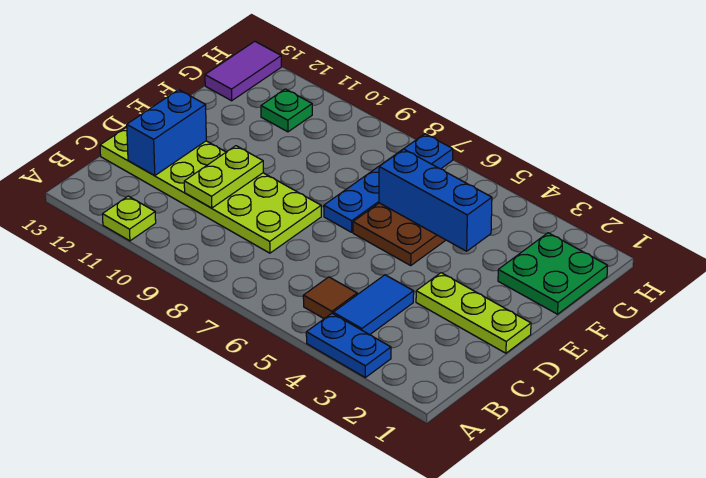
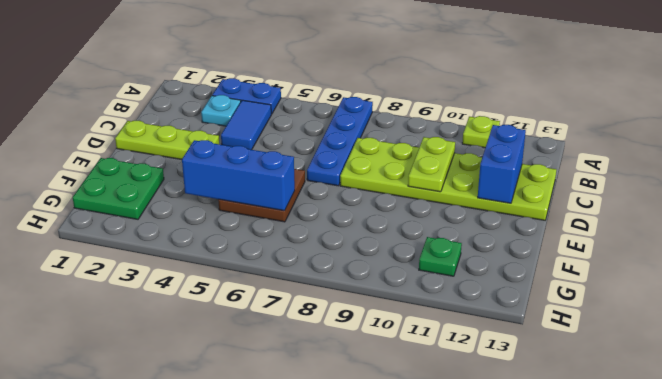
none -> cyan 1x1 plate [201,95,241,126]
brown 1x1 tile [303,277,357,319] -> none
blue 1x4 plate [324,134,453,232] -> blue 1x4 plate moved to [307,97,373,186]
purple 1x2 tile [205,41,281,101] -> none

